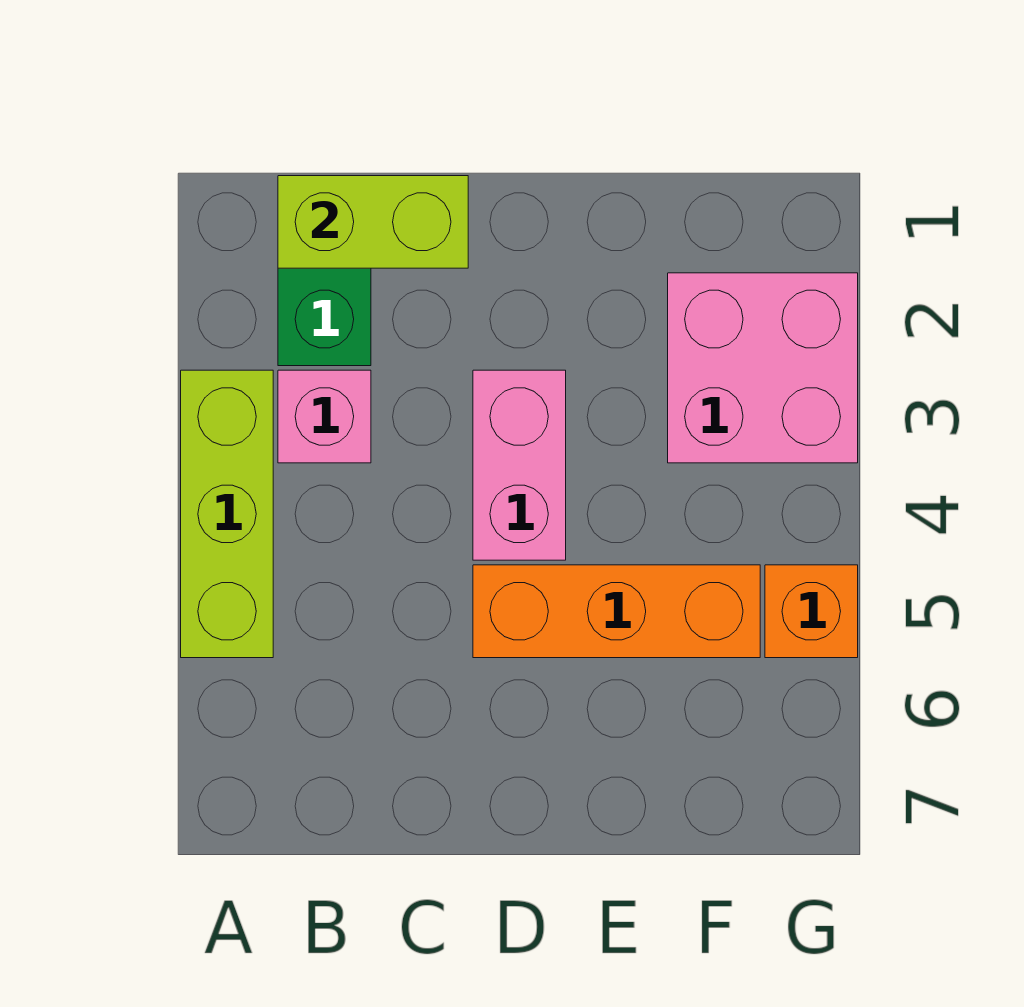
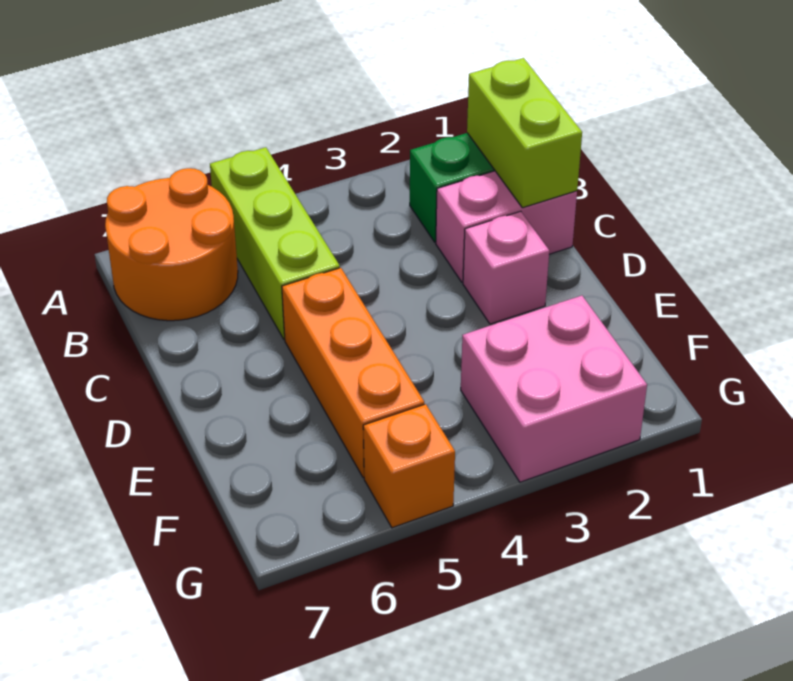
lime 1x3 brick [181,370,273,658] -> lime 1x3 brick turned to [210,147,340,339]
none -> orange 2x2 round brick [105,168,238,321]
pink 1x1 brick [278,370,371,463] -> pink 1x1 brick moved to [463,211,549,324]
pink 1x2 brick [473,370,566,560] -> pink 1x2 brick moved to [436,171,577,282]

